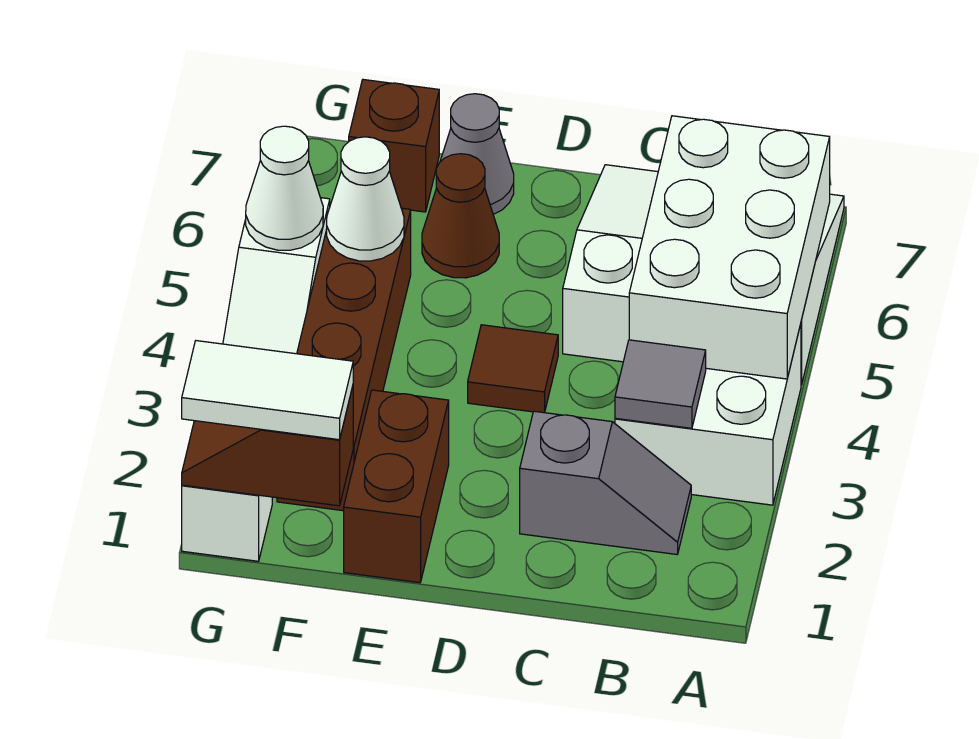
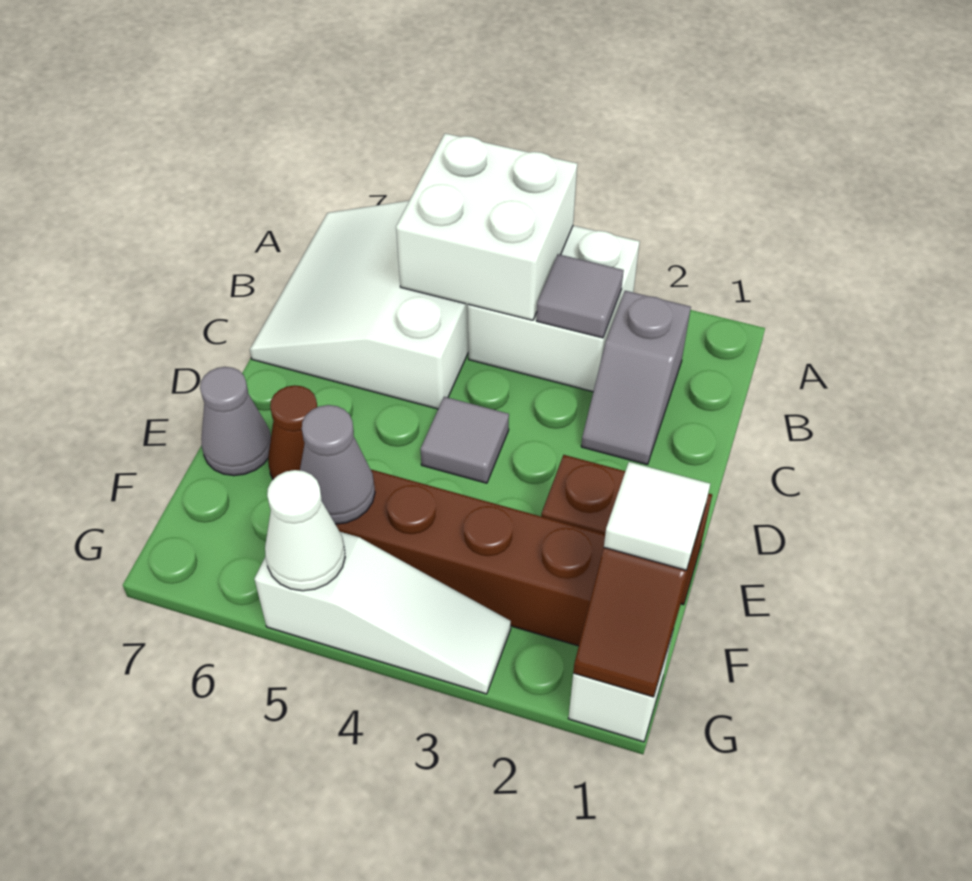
white 2x3 brick [629,116,830,379] -> white 2x2 brick [396,133,577,320]
grey 1x2 slope [520,411,691,554] -> grey 1x2 slope turned to [581,291,691,465]
brown 1x1 tile [468,325,558,413] -> grey 1x1 tile [420,397,509,483]
white 1x2 tile [182,341,353,440] -> white 1x1 tile [604,462,710,570]
white 1x1 cone [327,137,404,261] -> grey 1x1 cone [300,405,375,524]
brown 1x1 brick [349,80,439,212] -> none

